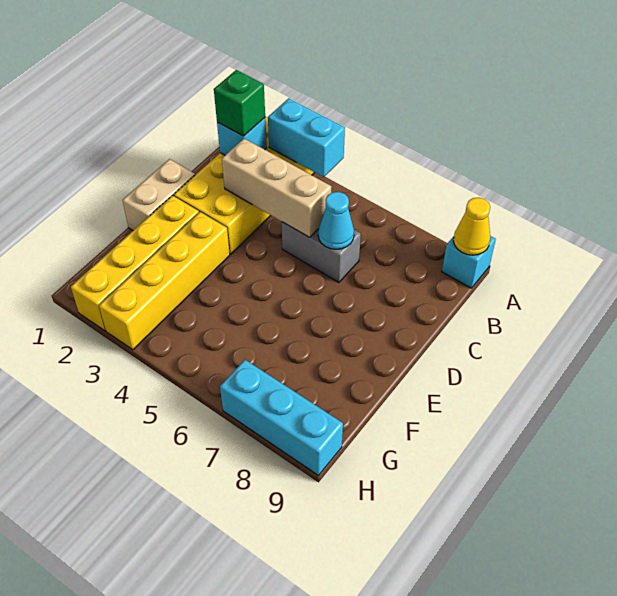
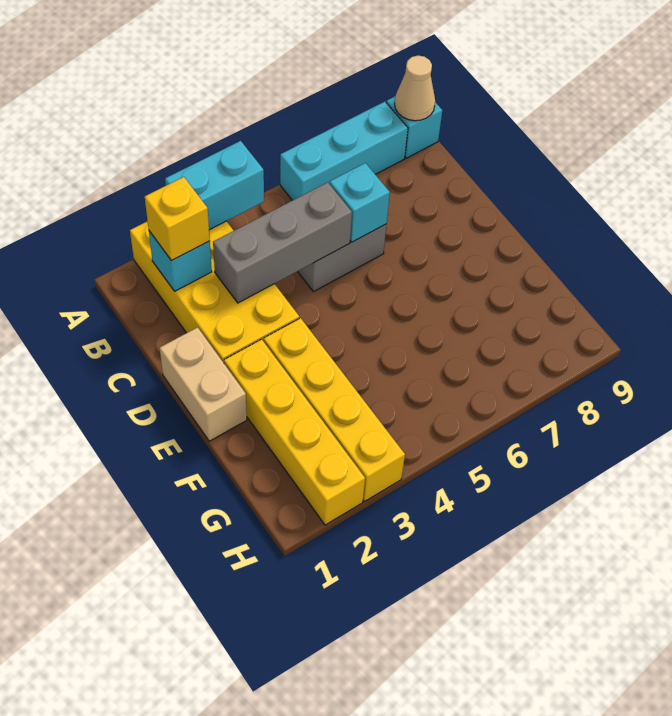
yellow 1x1 cone [454,197,490,255] -> tan 1x1 cone [395,56,435,121]
green 1x1 brick [214,70,265,136] -> yellow 1x1 brick [145,177,210,261]
tan 1x3 brick [222,139,332,237] -> grey 1x3 brick [213,182,352,303]
cyan 1x1 cone [318,192,354,249] -> cyan 1x1 brick [330,163,390,242]
cyan 1x3 brick [220,360,343,475] -> cyan 1x3 brick moved to [280,102,408,200]

